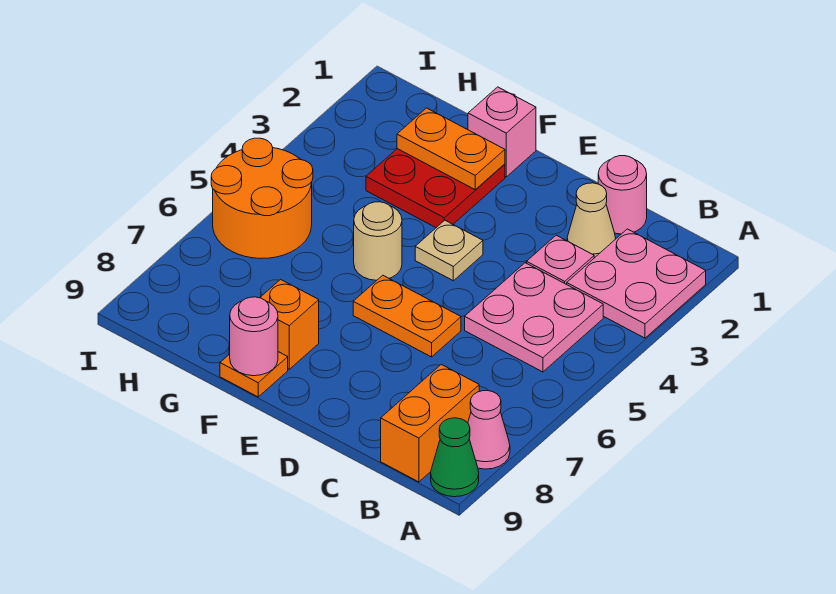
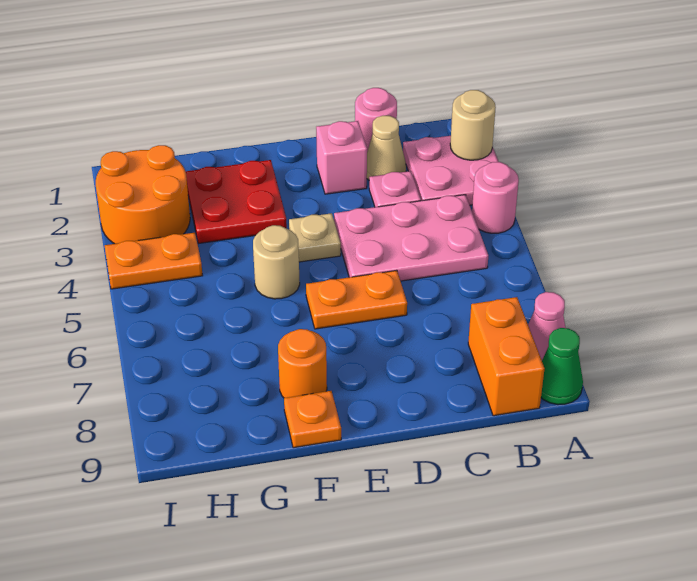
none -> tan 1x1 round brick [450,90,496,160]
pink 2x2 plate [465,263,603,372] -> pink 2x3 plate [334,195,488,281]
pink 1x1 brick [468,87,536,177] -> pink 1x1 brick moved to [316,121,367,194]
orange 1x2 plate [397,108,505,189] -> orange 1x2 plate moved to [105,233,203,289]
orange 1x1 brick [260,279,319,369] -> orange 1x1 round brick [278,329,327,398]
pink 1x1 round brick [230,297,278,376] -> pink 1x1 round brick moved to [472,162,519,233]
orange 2x2 round brick [211,138,313,259] -> orange 2x2 round brick moved to [96,145,190,244]

